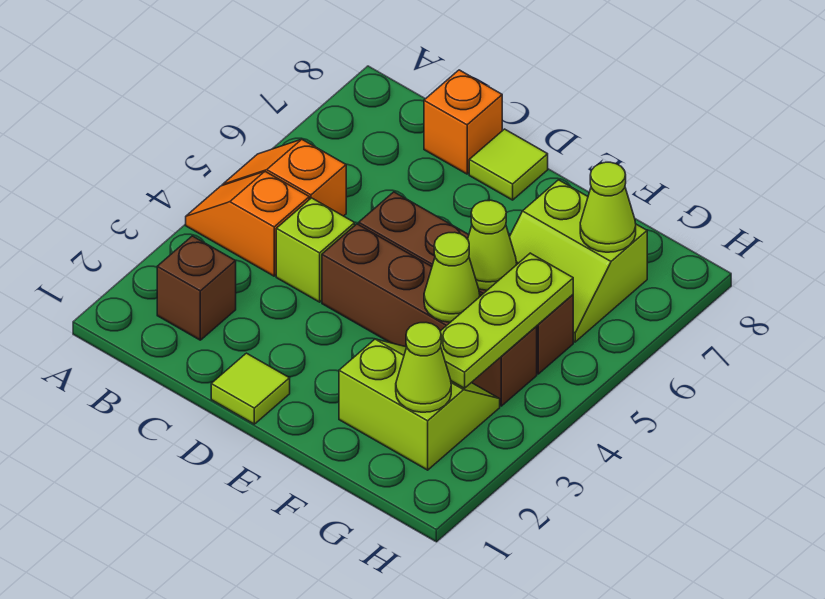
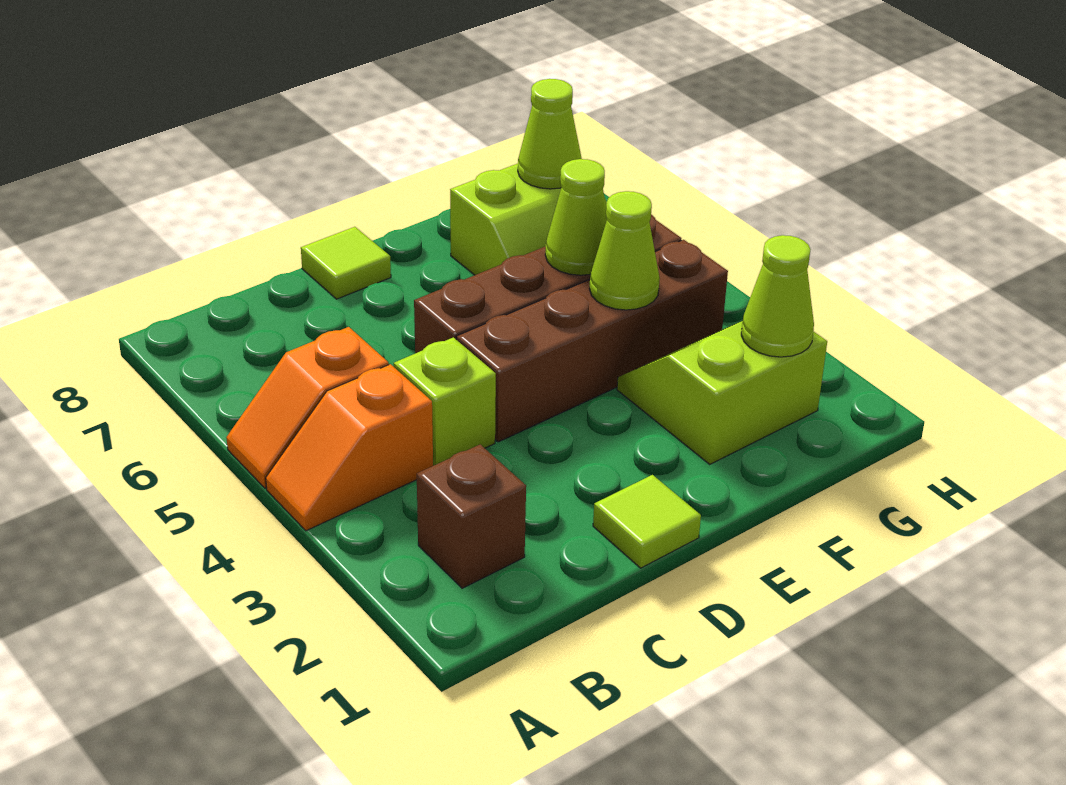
orange 1x1 brick [424,70,502,174] -> none
lime 1x3 plate [440,253,573,388] -> none

